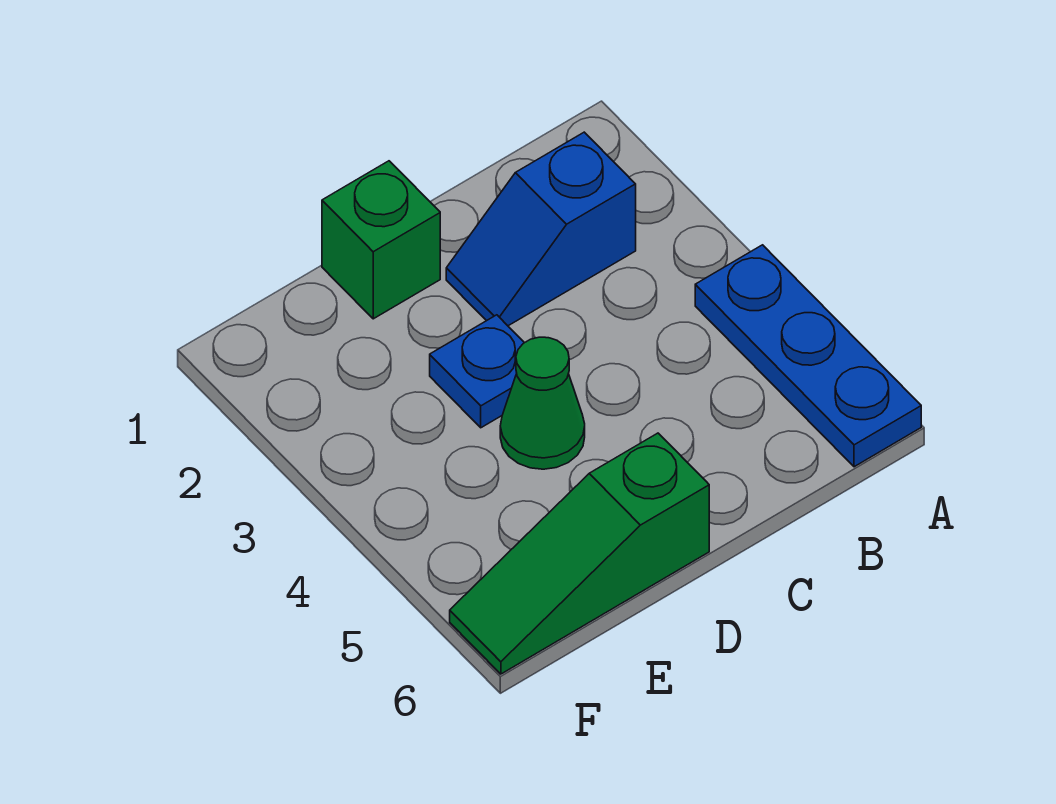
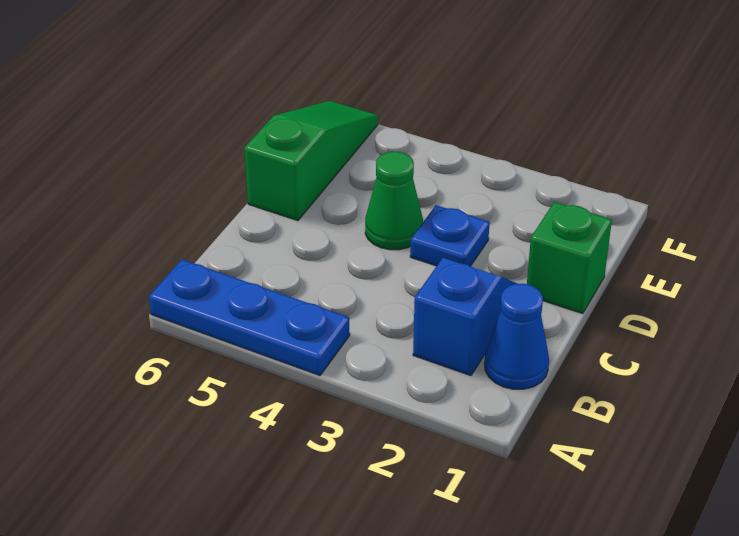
none -> blue 1x1 cone [484,284,549,389]

